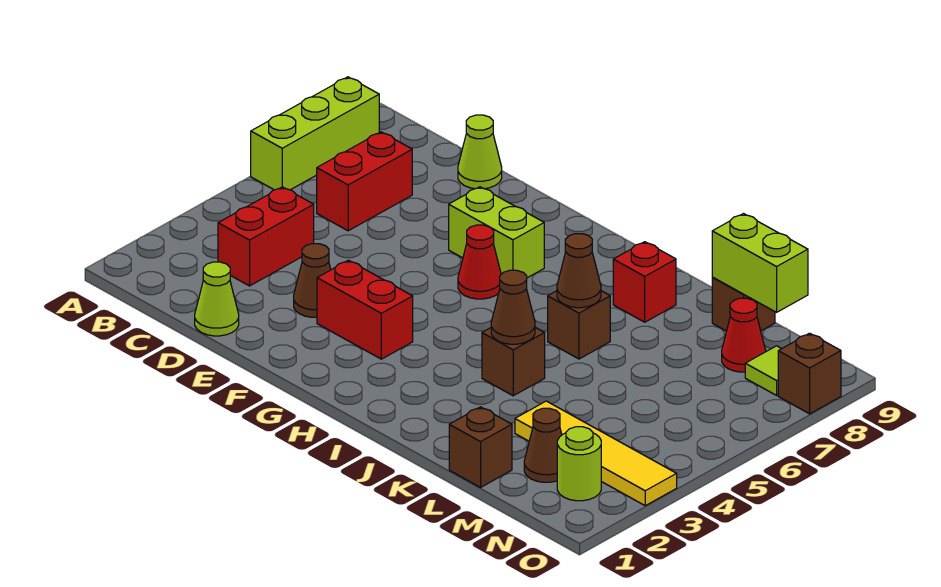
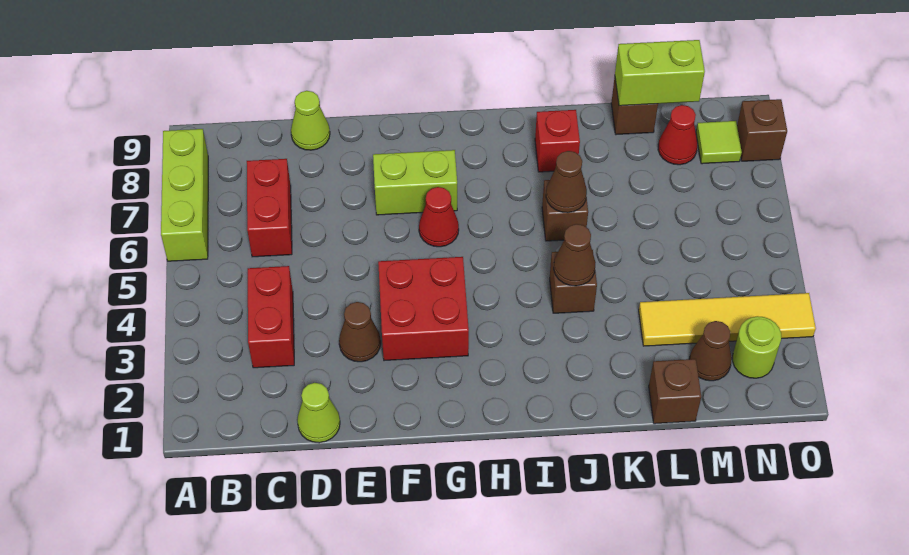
red 1x2 brick [317,260,413,359] -> red 2x2 brick [378,257,469,361]

